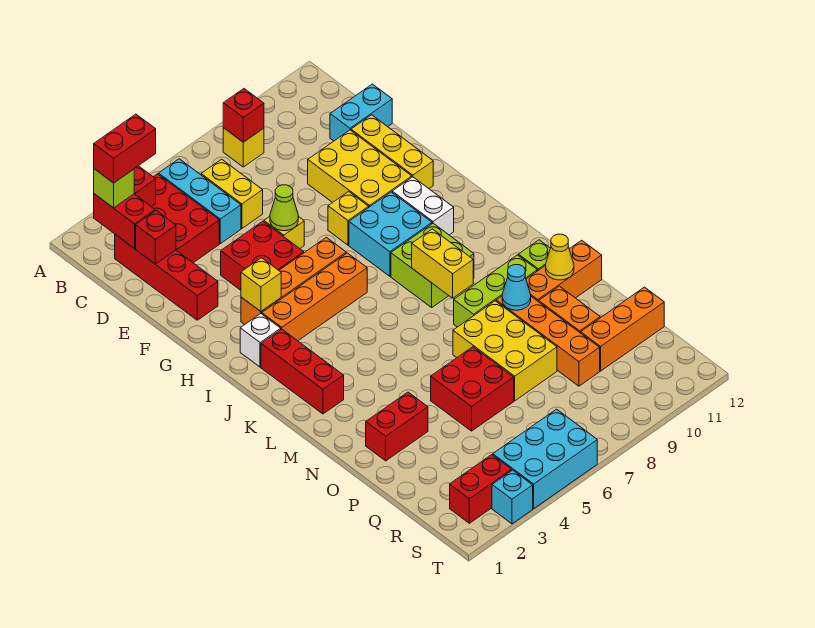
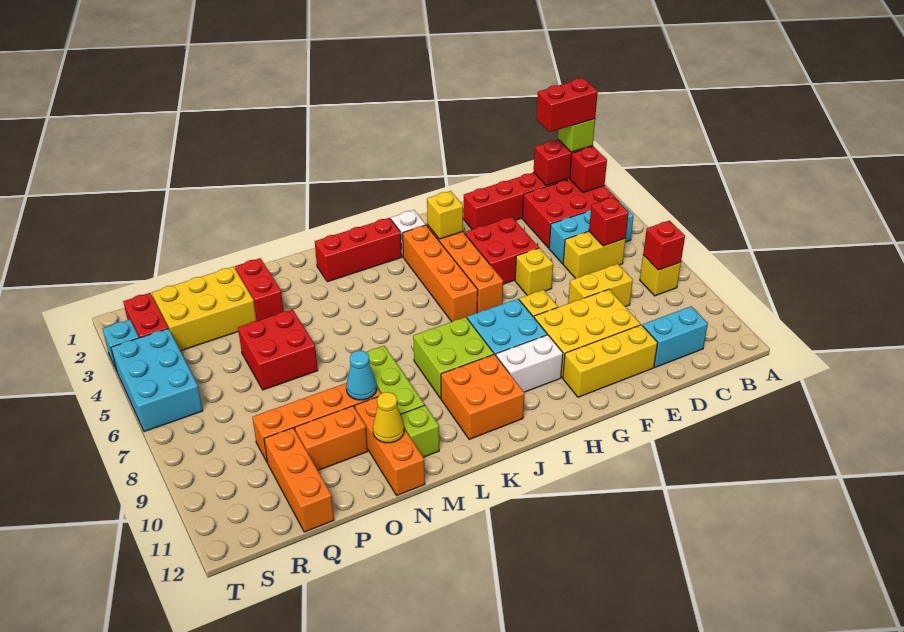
red 1x2 brick [94,114,156,183] -> red 1x2 brick turned to [536,78,598,132]
red 1x1 brick [136,211,176,264] -> red 1x1 brick moved to [589,198,629,246]
cyan 1x2 brick [330,84,392,141] -> cyan 1x2 brick turned to [643,306,708,367]
lime 1x1 cone [270,185,298,231] -> none
none -> orange 2x2 brick [441,354,524,439]
yellow 1x2 brick [412,229,473,298] -> yellow 1x2 brick moved to [568,264,633,307]
yellow 2x3 brick [453,301,557,401] -> yellow 2x3 brick moved to [152,267,257,351]

